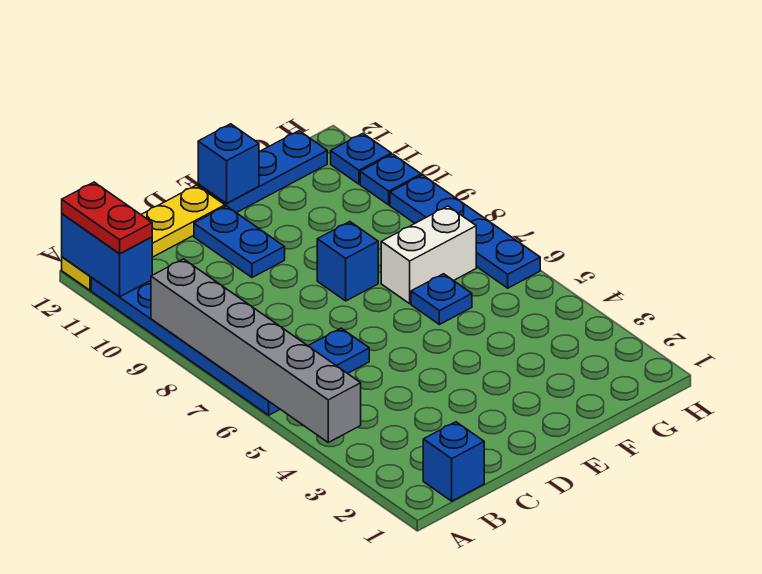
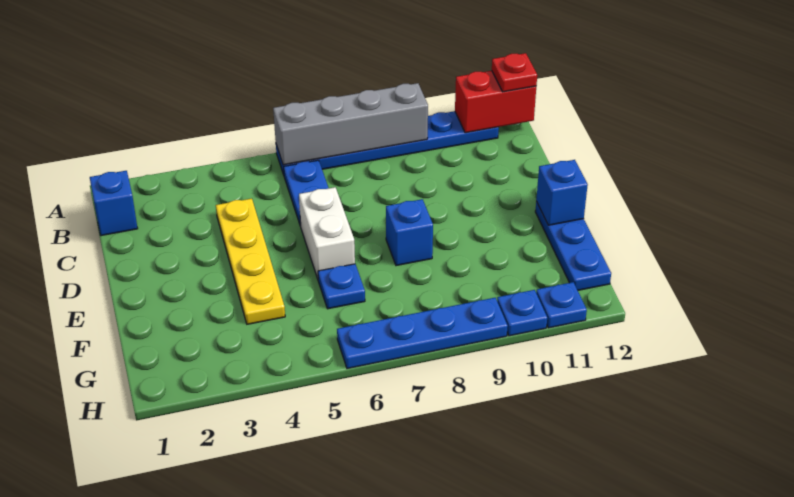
grey 1x6 brick [151,259,361,442] -> grey 1x4 brick [273,83,428,165]
blue 1x2 brick [62,214,152,297] -> red 1x2 brick [455,71,536,133]
red 1x2 plate [62,182,152,253] -> red 1x1 plate [492,53,537,92]
yellow 1x4 plate [62,185,225,290] -> yellow 1x4 plate moved to [216,199,285,324]
blue 1x2 plate [194,206,285,277] -> none
white 1x2 brick [381,206,476,304] -> white 1x2 brick moved to [299,187,355,279]

